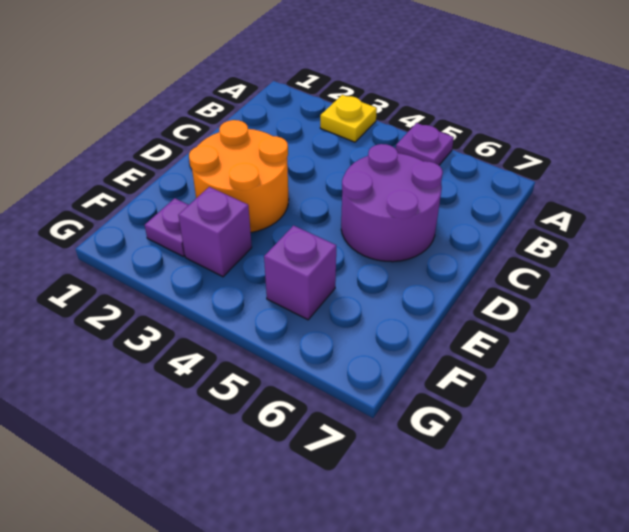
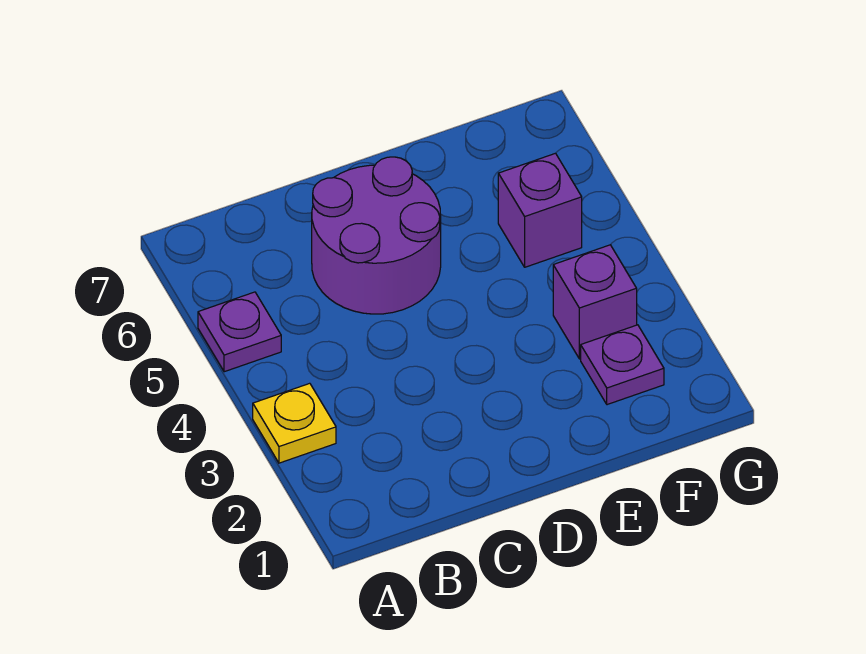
orange 2x2 round brick [189,120,289,232] -> none

